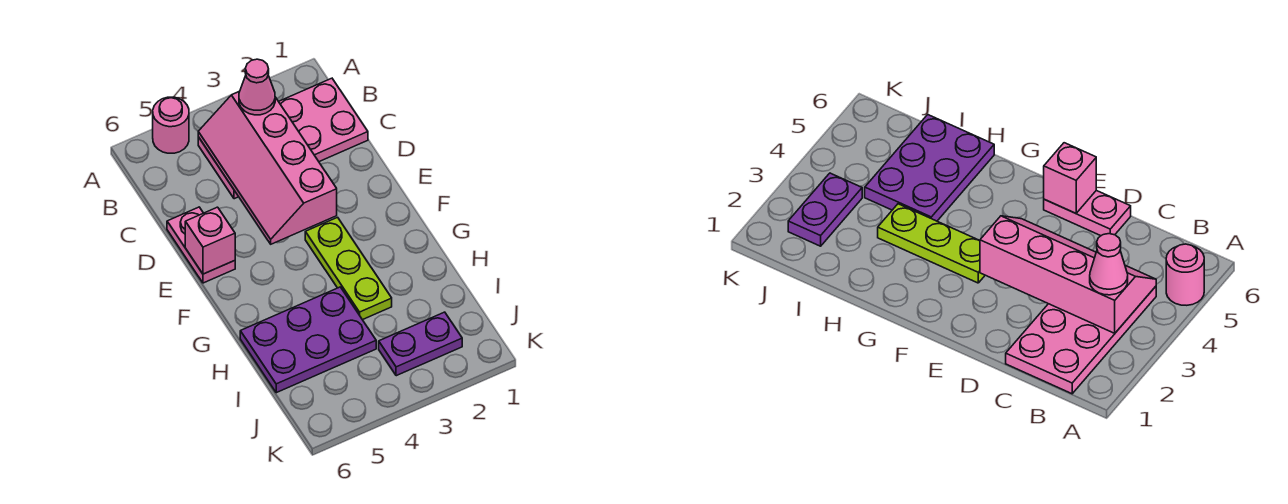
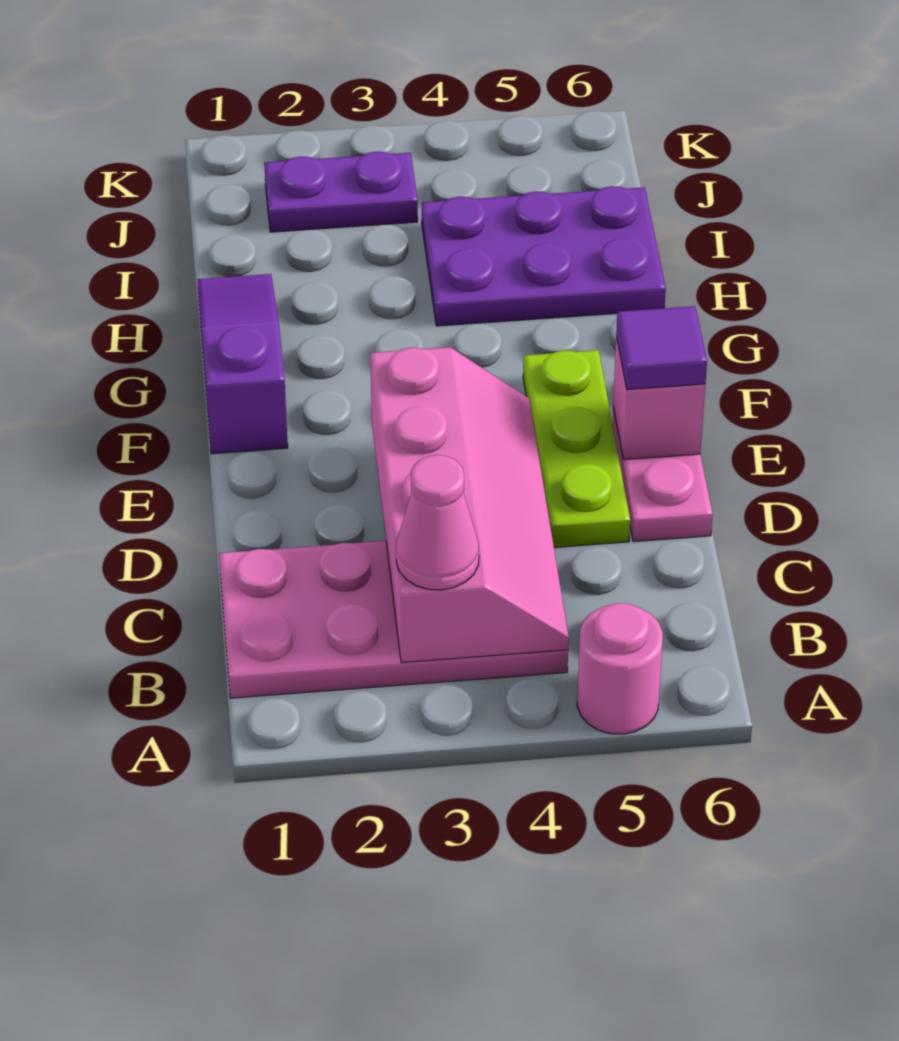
none -> purple 1x1 tile [616,306,707,390]
none -> purple 1x3 slope [198,274,288,454]
lime 1x3 plate [305,217,392,320] -> lime 1x3 plate moved to [523,350,630,547]

